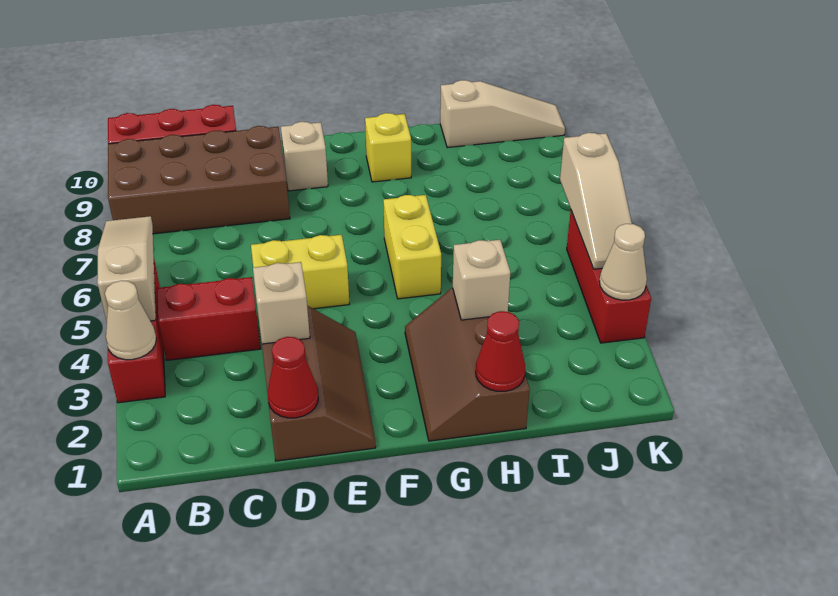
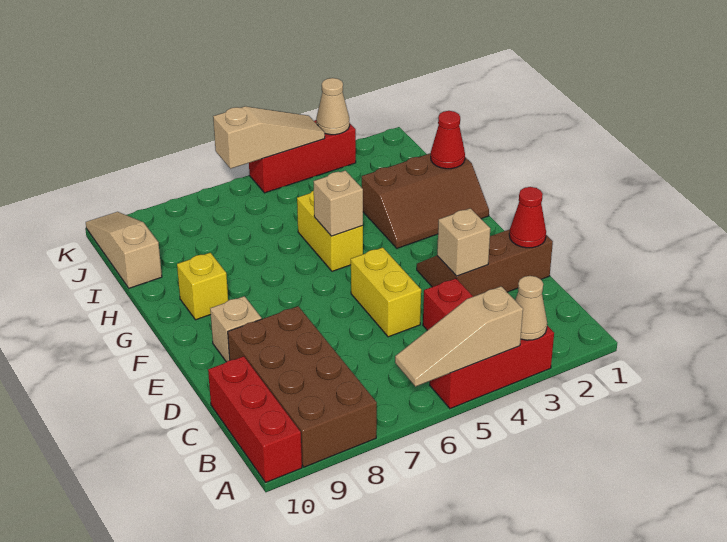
yellow 1x2 brick [383,195,441,299] -> yellow 1x2 brick turned to [297,191,363,271]
tan 1x1 brick [453,240,510,320] -> tan 1x1 brick moved to [314,170,363,236]

